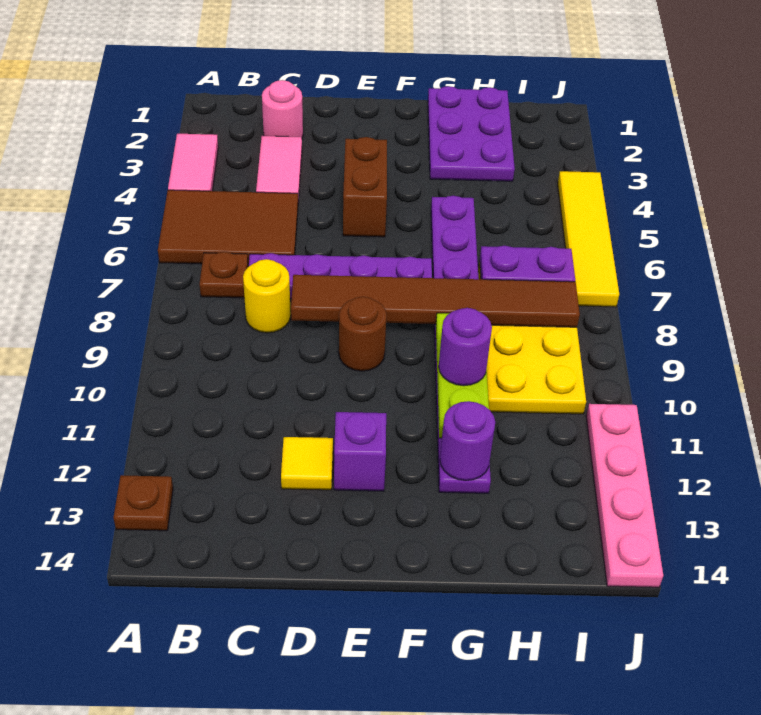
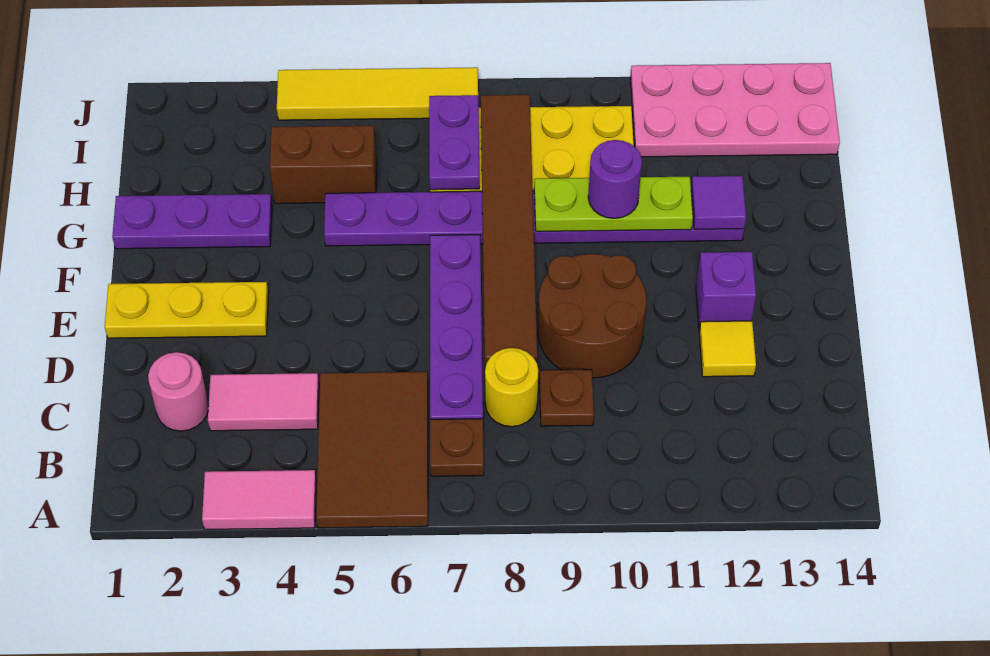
brown 1x1 plate [113,475,173,531] -> brown 1x1 plate moved to [539,370,594,426]
none -> yellow 1x3 plate [105,282,268,338]
brown 1x2 brick [343,137,387,237] -> brown 1x2 brick moved to [270,126,377,204]
brown 1x1 round brick [339,297,387,371] -> brown 2x2 round brick [538,254,646,378]
purple 2x3 plate [428,86,515,181] -> purple 1x3 plate [112,194,272,249]
purple 1x1 round brick [440,401,495,480] -> purple 1x1 tile [691,176,746,229]
pink 1x4 plate [586,404,663,587] -> pink 2x4 plate [631,63,840,157]

